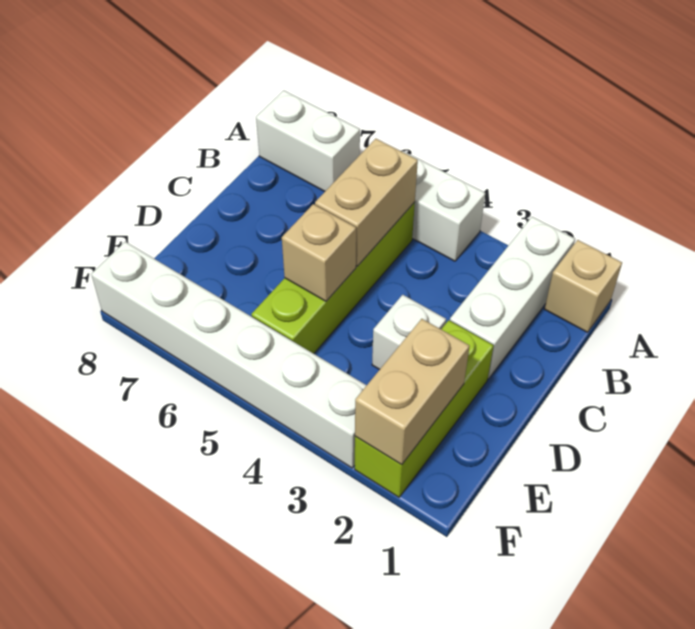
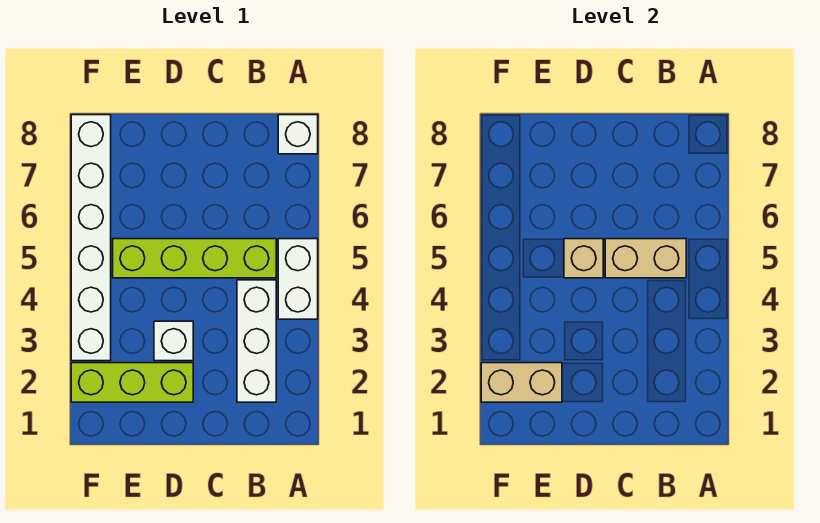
tan 1x1 brick [544,240,622,332] -> none
white 1x3 brick [450,217,575,379] -> white 1x3 brick turned to [237,280,276,402]
white 1x2 brick [256,91,360,191] -> white 1x1 brick [278,115,318,154]

